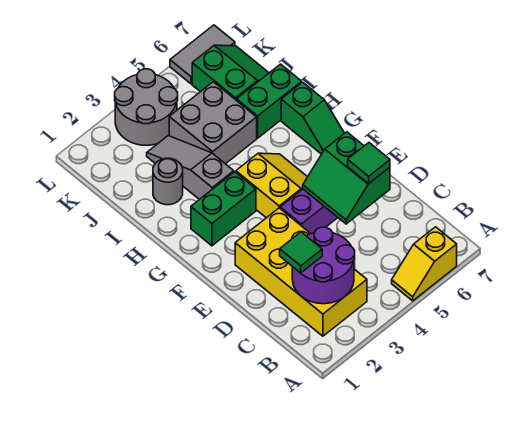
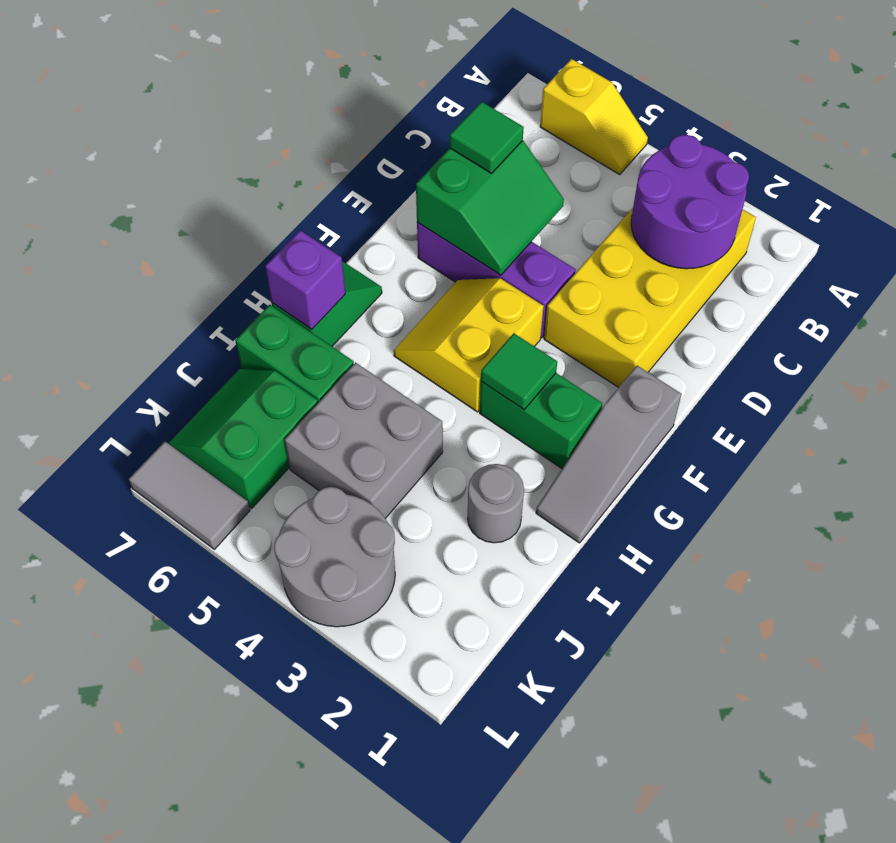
green 1x1 tile [280,232,322,273] -> green 1x1 tile moved to [481,333,557,409]
grey 1x3 slope [147,136,234,200] -> grey 1x3 slope moved to [536,366,682,543]
none -> purple 1x1 brick [265,230,345,329]

